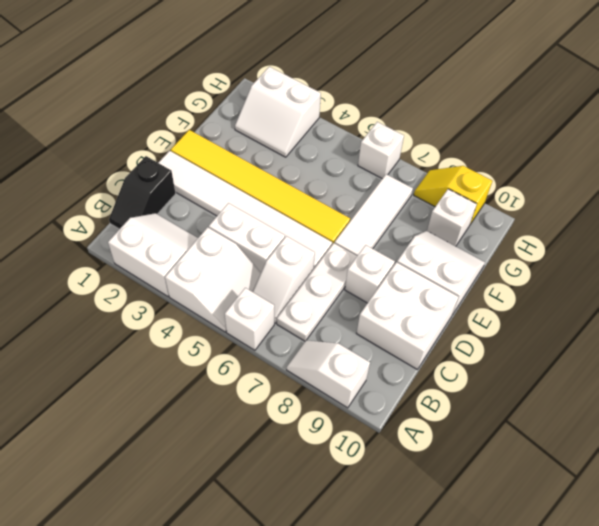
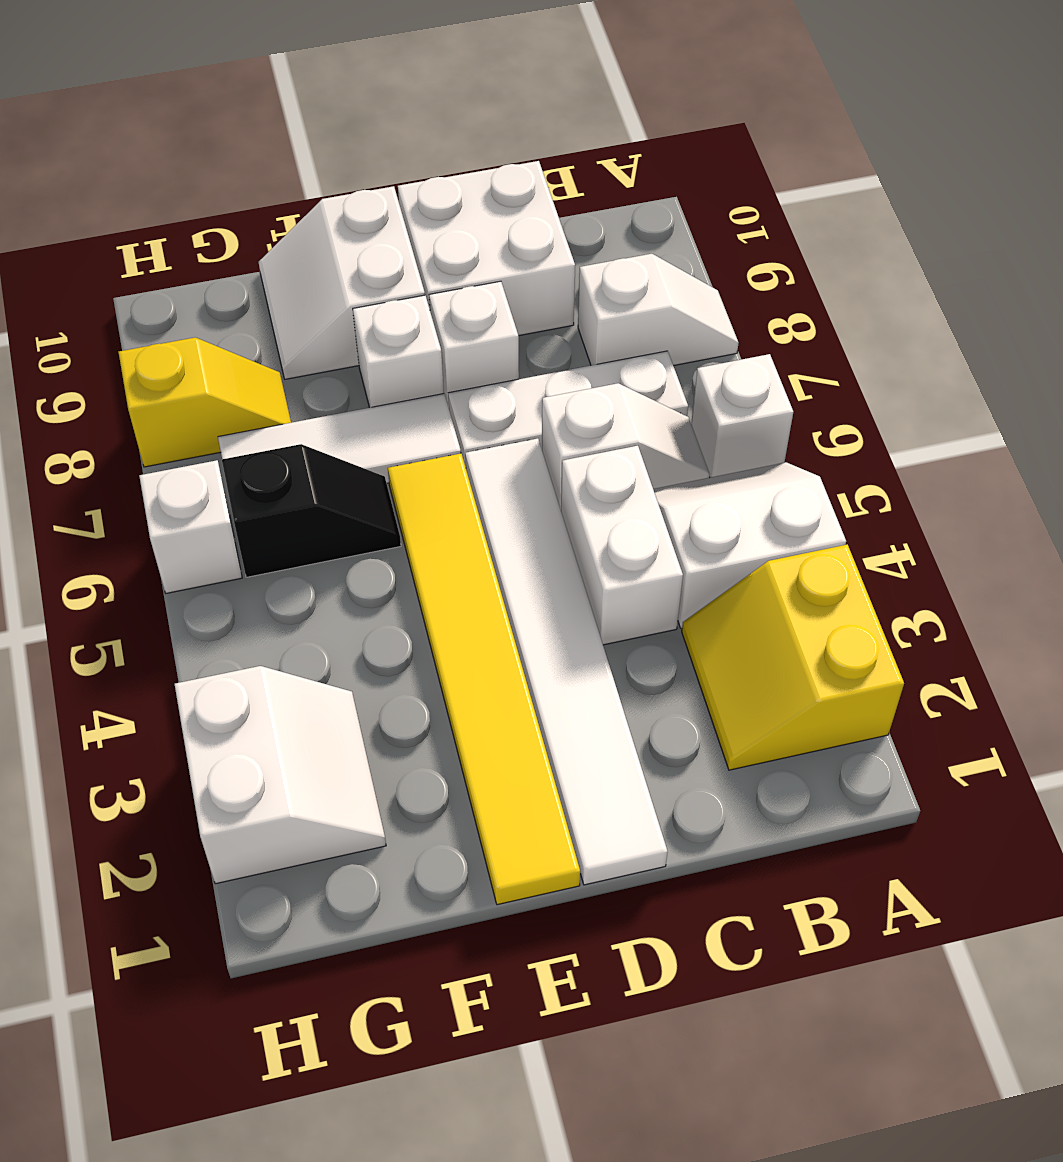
white 2x2 slope [108,213,198,297] -> yellow 2x2 slope [682,545,904,770]
white 1x2 slope [287,340,370,408] -> white 1x2 slope turned to [578,254,738,366]
black 1x2 slope [109,156,176,229] -> black 1x2 slope moved to [222,444,401,577]
white 1x1 brick [427,189,477,246] -> white 1x1 brick moved to [353,295,444,408]
yellow 1x2 slope [414,166,492,224] -> yellow 1x2 slope turned to [119,338,291,467]

